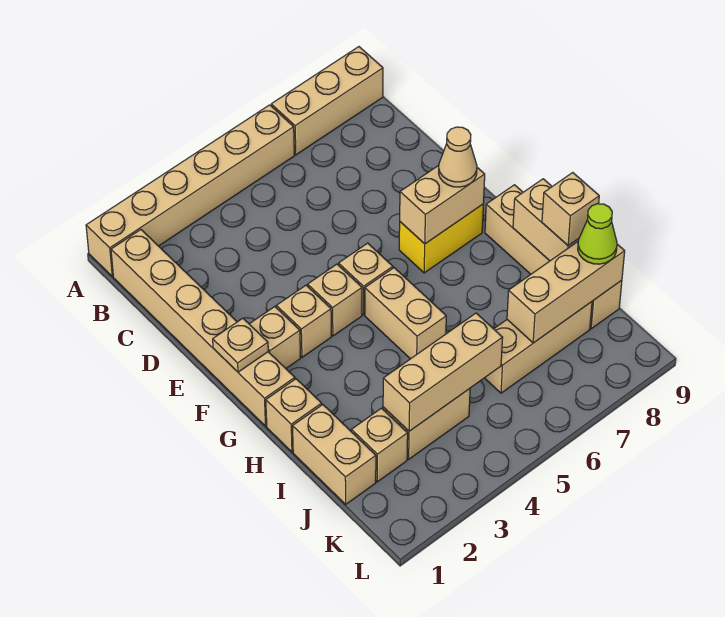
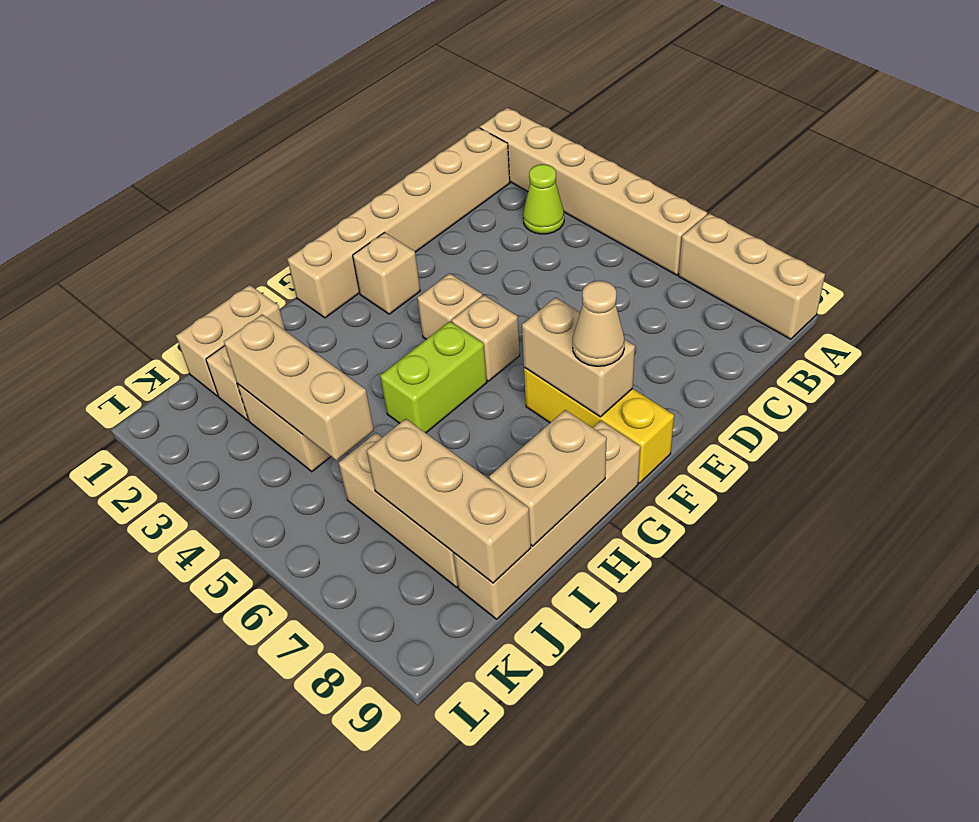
tan 1x1 plate [213,318,268,372] -> none
tan 1x1 brick [276,285,331,357] -> none
yellow 1x2 brick [399,204,483,273] -> yellow 1x3 brick [524,368,674,483]
tan 1x2 brick [365,268,446,359] -> lime 1x2 brick [380,321,487,433]
tan 1x1 brick [266,379,322,452] -> none
tan 1x1 brick [542,173,599,246] -> none
lime 1x1 cone [578,204,617,264] -> lime 1x1 cone moved to [523,164,564,234]

